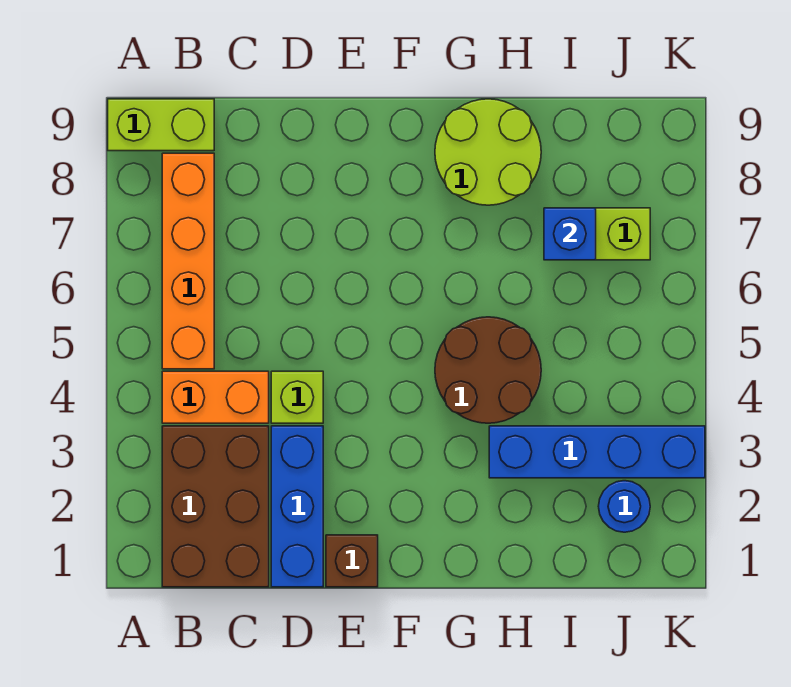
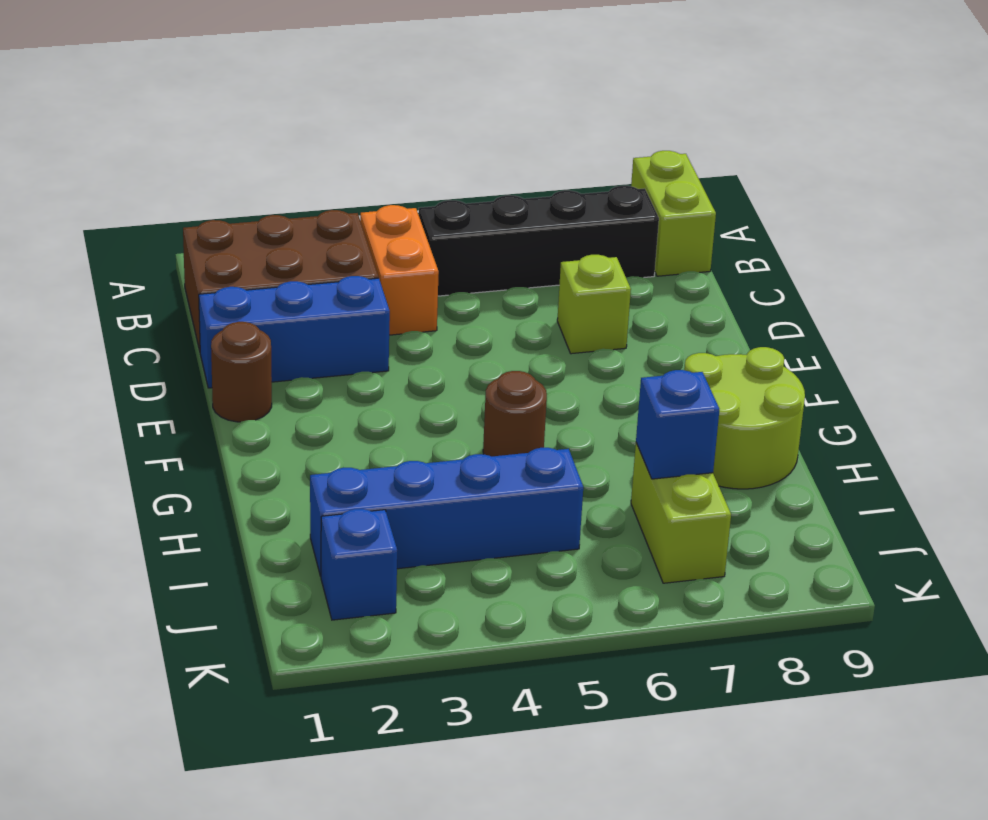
orange 1x4 brick [162,153,214,369] -> black 1x4 brick [419,186,659,296]
lime 1x1 brick [271,371,323,423] -> lime 1x1 brick moved to [557,255,631,354]
brown 1x1 brick [326,535,378,587] -> brown 1x1 round brick [211,322,272,422]
brown 2x2 round brick [435,317,541,423] -> brown 1x1 round brick [483,371,547,457]
blue 1x4 brick [489,426,705,478] -> blue 1x4 brick turned to [310,448,583,576]
blue 1x1 round brick [598,481,650,532] -> blue 1x1 brick [321,509,397,620]

